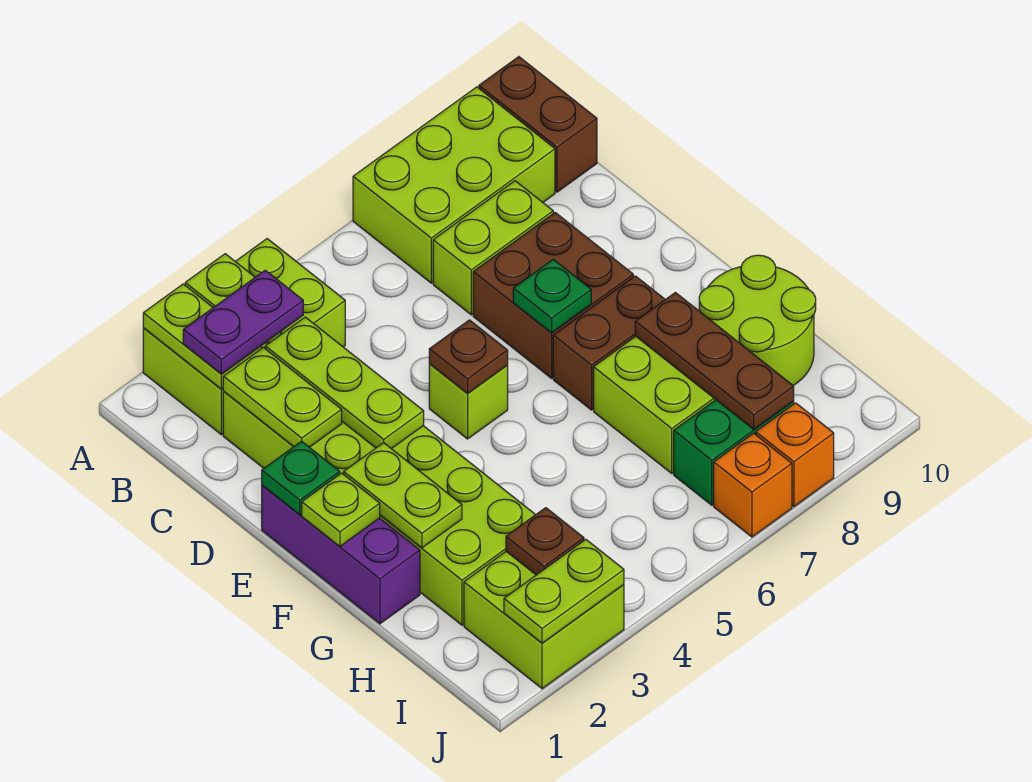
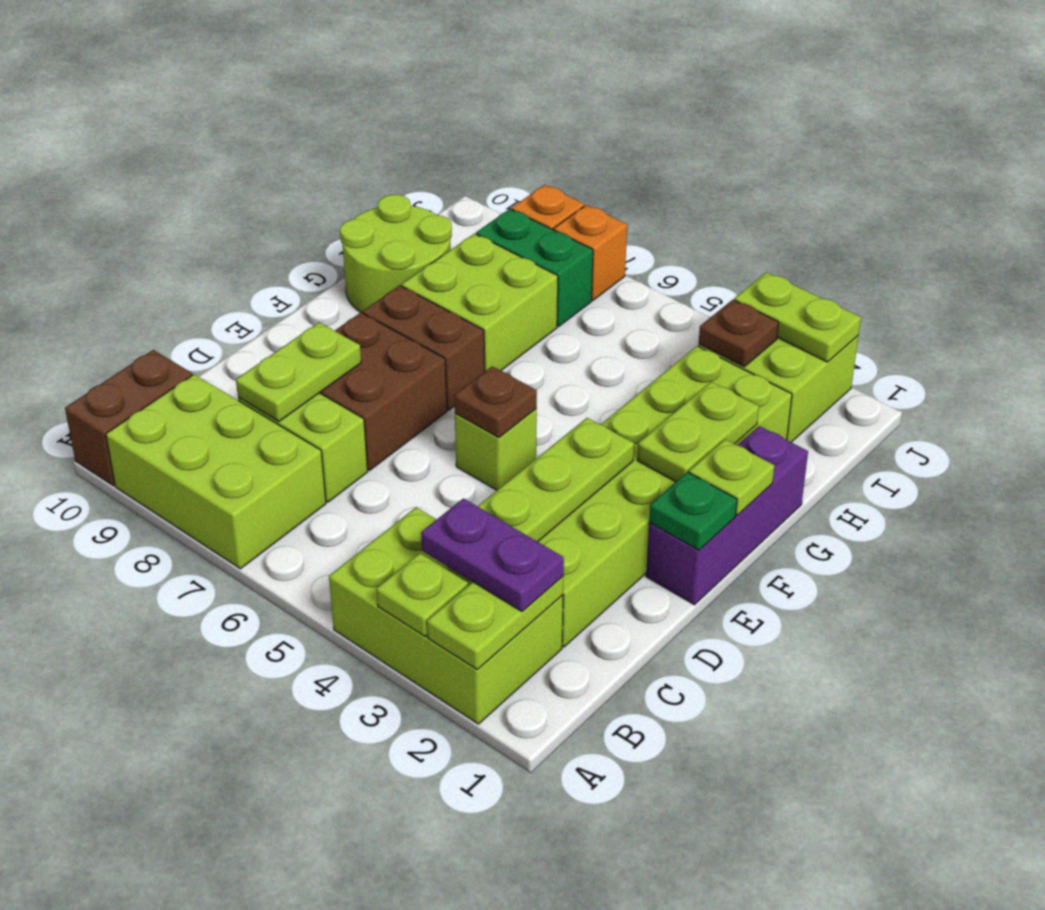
lime 1x2 plate [223,348,342,447] -> lime 1x2 plate moved to [236,322,361,421]
green 1x1 plate [513,259,591,333] -> none
brown 1x3 plate [635,293,794,429] -> none

